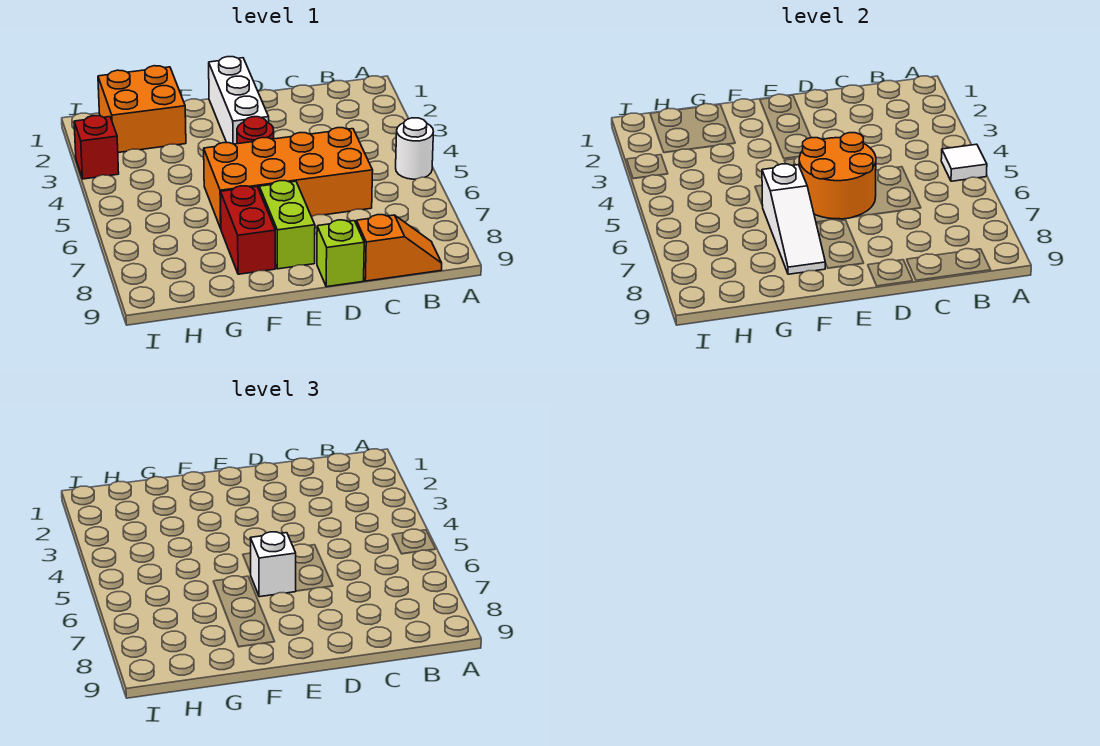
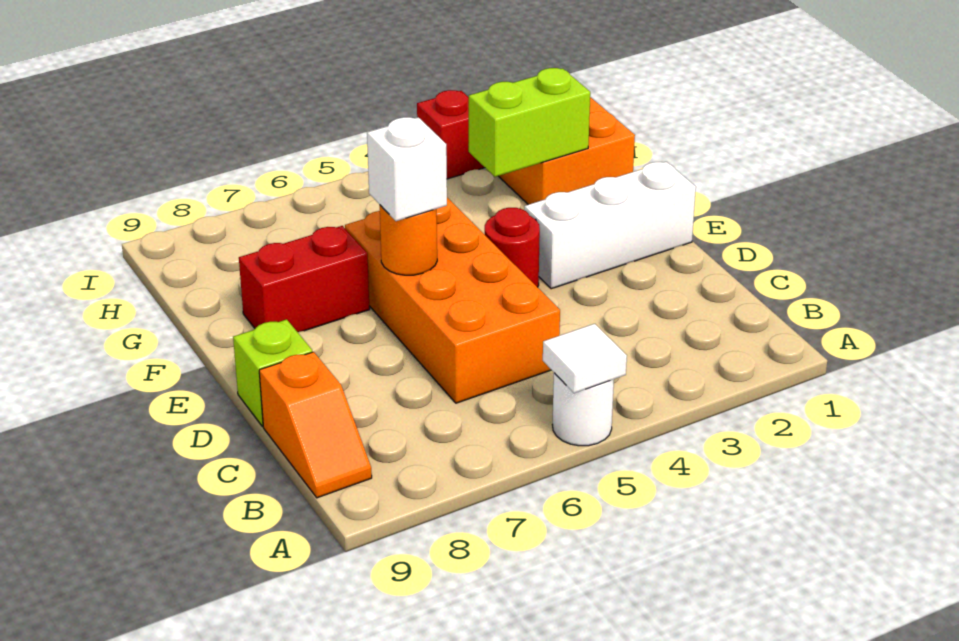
orange 2x2 round brick [799,133,876,219] -> orange 1x1 round brick [380,205,437,275]
lime 1x2 brick [259,181,315,269] -> lime 1x2 brick moved to [469,68,590,177]
white 1x3 slope [762,164,825,274] -> none

